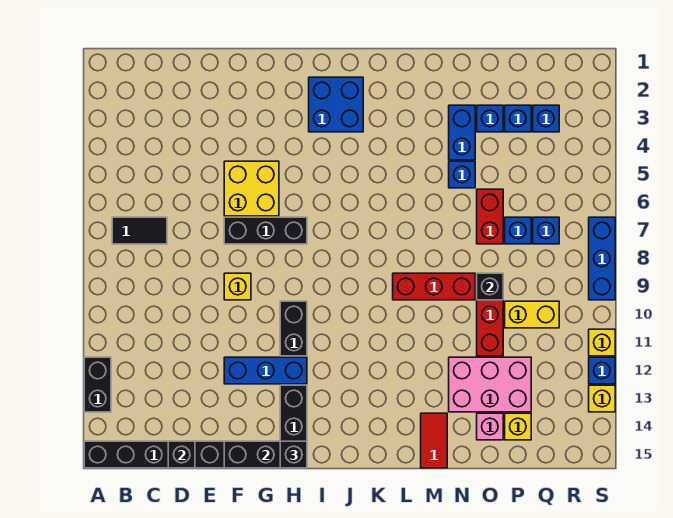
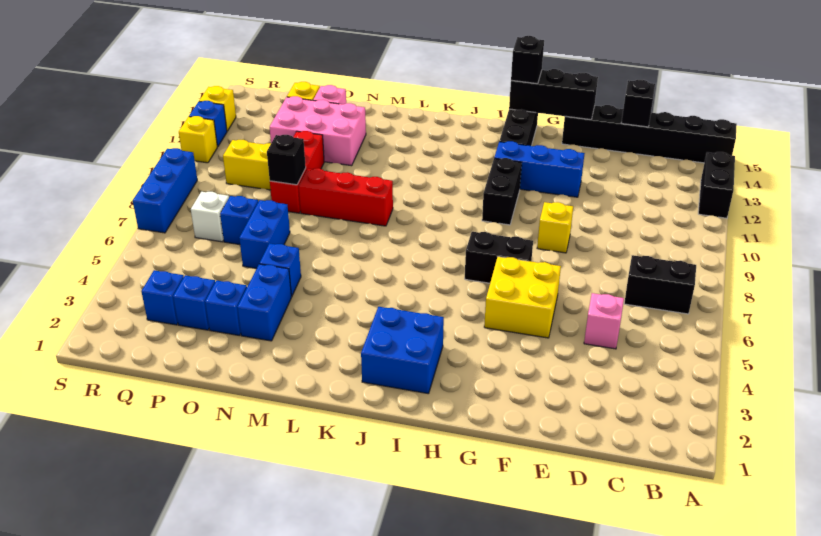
black 1x2 tile [112,217,167,244] -> black 1x2 brick [624,255,696,314]
none -> pink 1x1 brick [584,293,624,349]
black 1x3 brick [224,217,307,244] -> black 1x2 brick [465,232,533,283]
red 1x2 tile [421,413,447,468] -> none
red 1x2 brick [477,189,503,244] -> blue 1x2 brick [239,200,290,269]
blue 1x1 brick [533,217,559,244] -> white 1x1 brick [191,192,229,242]

